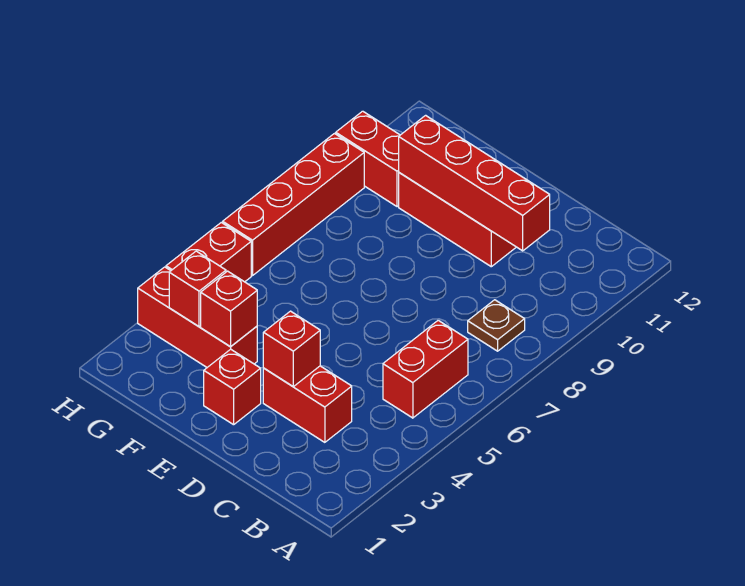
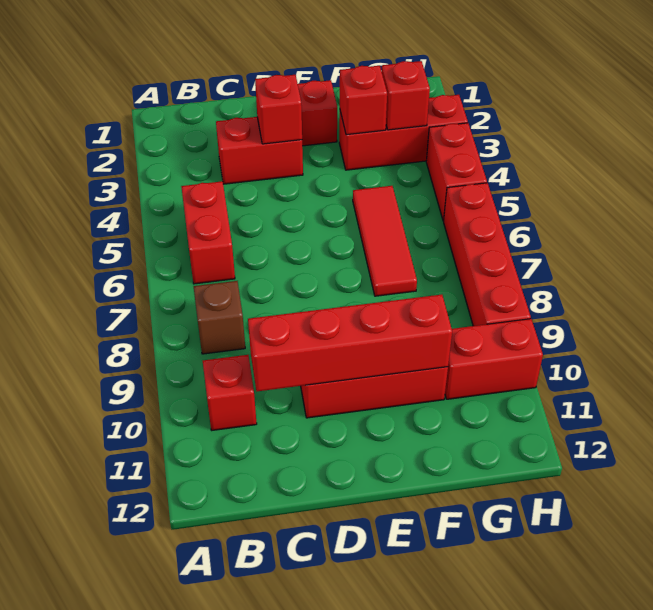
brown 1x1 plate [468,300,525,351] -> brown 1x1 brick [194,281,245,354]
none -> red 1x1 brick [203,355,257,430]
none -> red 1x3 tile [353,186,417,296]

